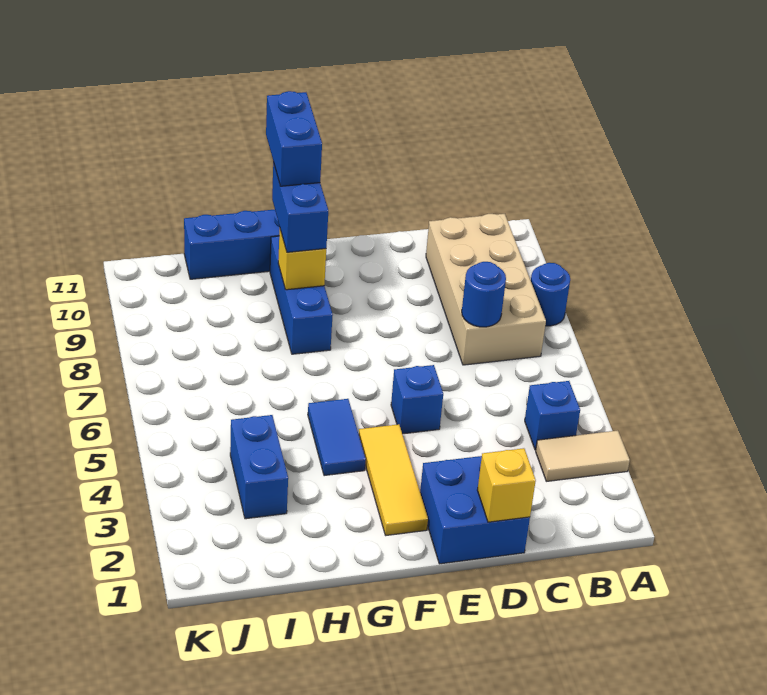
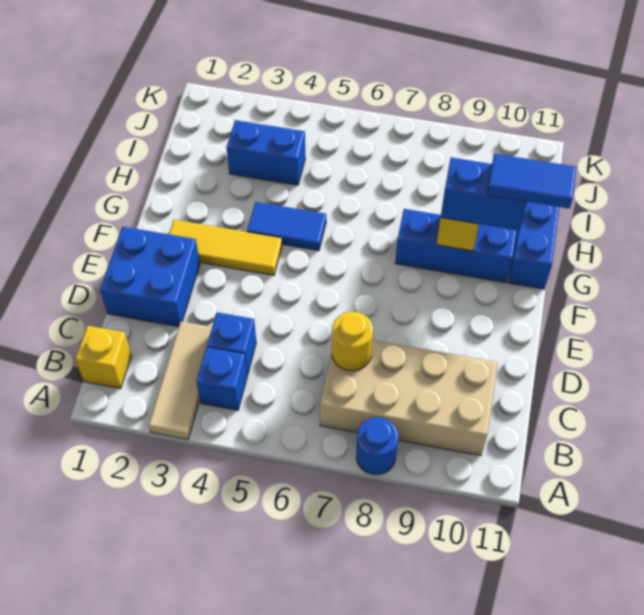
tan 1x2 tile [536,430,630,481] -> tan 1x3 tile [149,322,212,439]
blue 1x1 round brick [462,262,506,327] -> yellow 1x1 round brick [332,312,373,371]
yellow 1x1 brick [477,448,536,522] -> yellow 1x1 brick moved to [76,326,132,389]
blue 1x1 brick [391,365,443,434] -> blue 1x1 brick moved to [207,312,256,375]
blue 1x2 brick [266,91,322,186] -> blue 1x2 tile [487,154,576,209]

